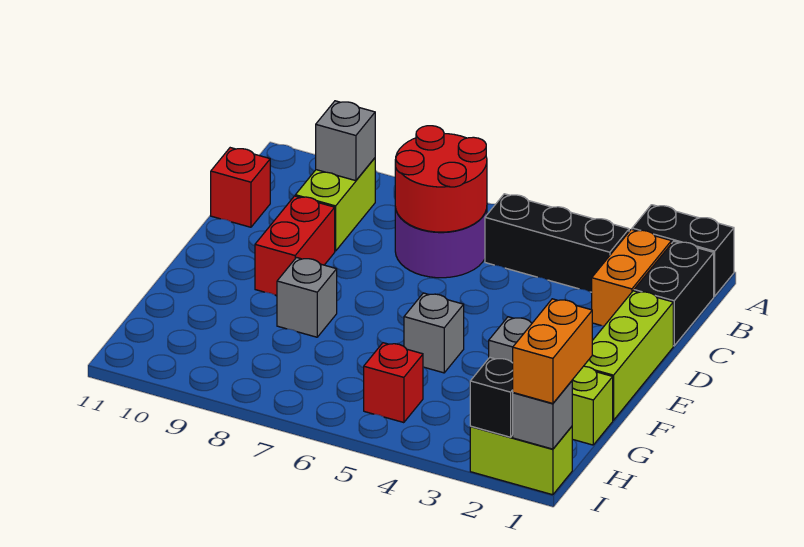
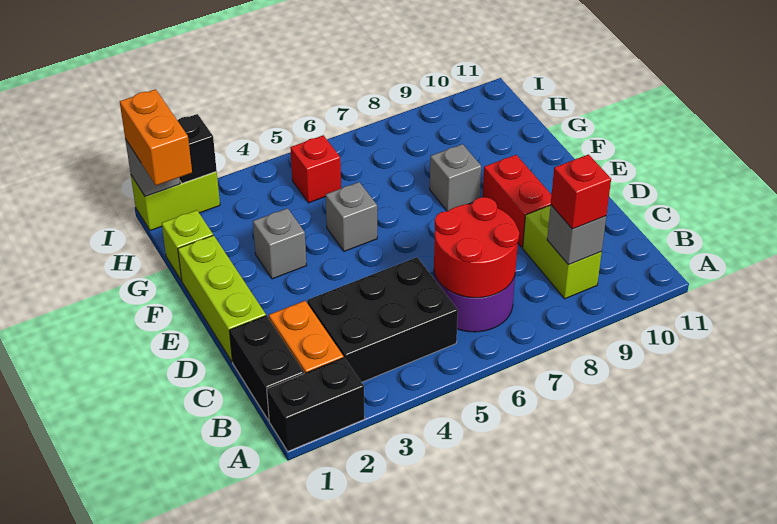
black 1x3 brick [485,194,629,292] -> black 2x3 brick [307,257,458,382]
red 1x1 brick [211,148,270,227] -> red 1x1 brick moved to [551,155,611,229]

